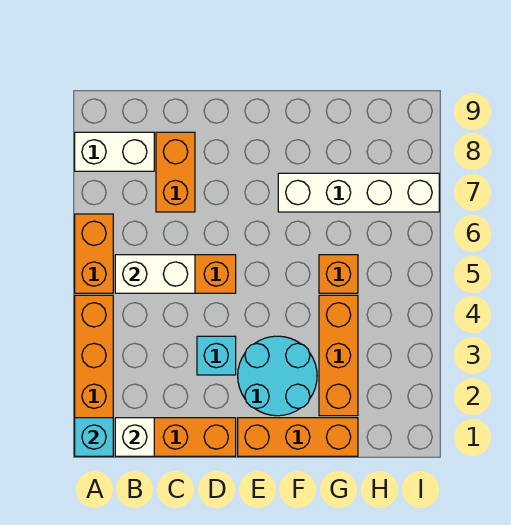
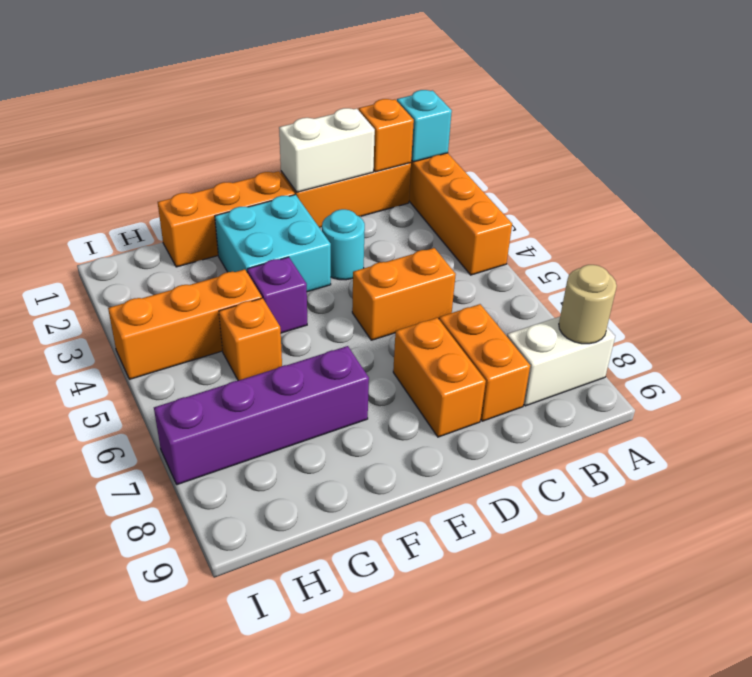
orange 1x2 brick [75,214,113,293] -> orange 1x2 brick moved to [393,318,486,437]
none -> tan 1x1 round brick [559,265,617,344]
white 1x1 brick [115,418,154,456] -> orange 1x1 brick [359,99,414,172]
white 1x2 brick [115,255,195,293] -> white 1x2 brick moved to [279,108,375,192]
cyan 1x1 brick [197,336,236,375] -> cyan 1x1 round brick [322,209,365,280]
cyan 2x2 round brick [238,336,317,416] -> cyan 2x2 brick [215,195,331,292]
none -> purple 1x1 brick [247,257,307,333]
white 1x4 brick [278,173,439,212] -> purple 1x4 brick [154,346,369,485]
orange 1x3 brick [319,295,358,416] -> orange 1x3 brick turned to [108,269,262,379]

